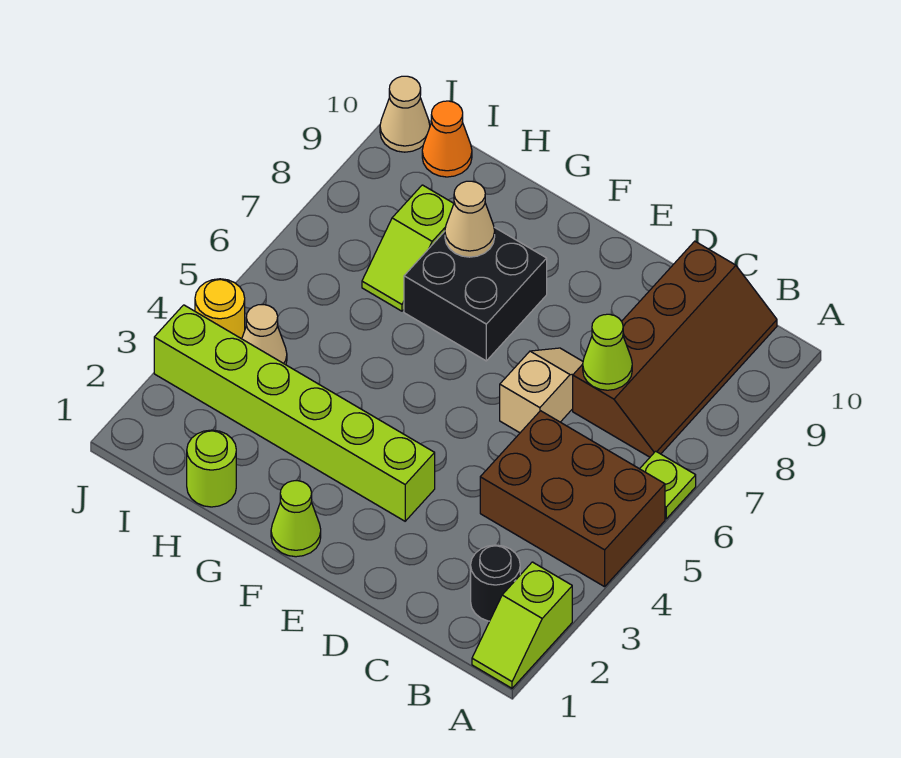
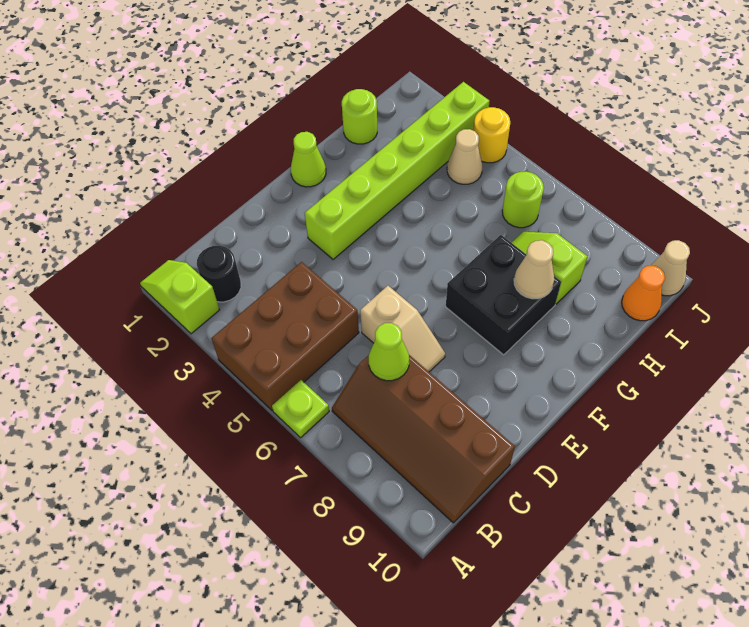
none -> lime 1x1 round brick [502,171,544,228]

